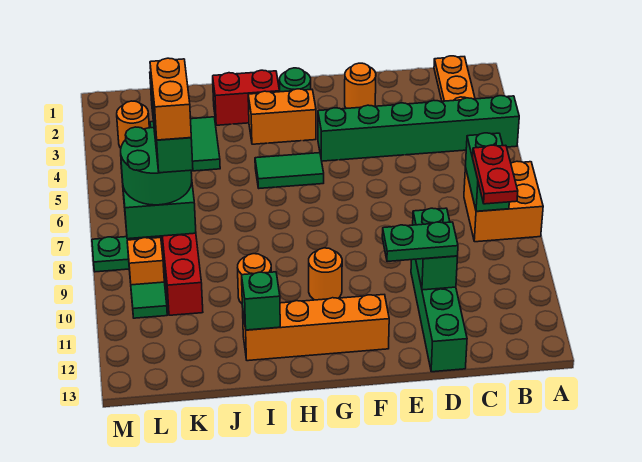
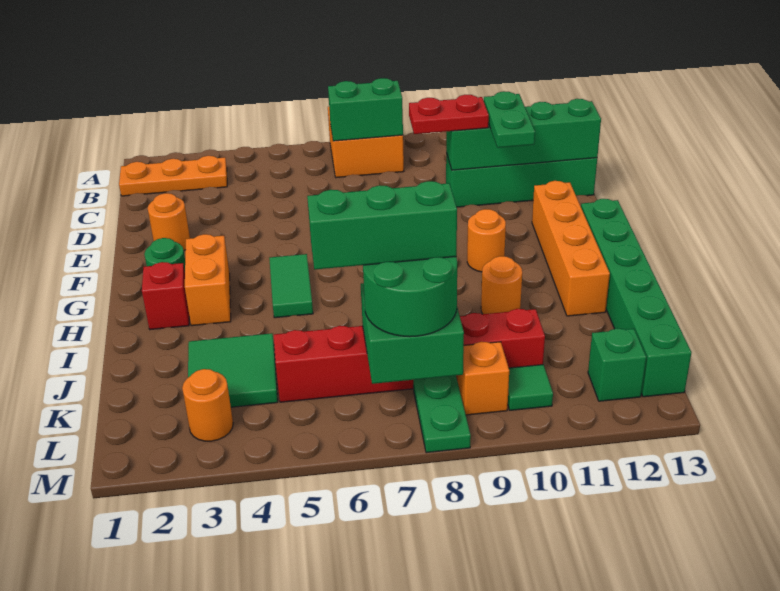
green 1x6 brick [318,96,519,161] -> green 1x6 brick moved to [581,199,691,397]
red 1x2 plate [473,145,518,204] -> red 1x2 plate moved to [409,95,489,134]
green 1x2 brick [413,208,458,290] -> green 1x4 brick [446,99,601,170]
red 1x2 brick [213,70,280,125] -> red 1x1 brick [142,262,189,330]
green 1x1 brick [242,272,280,330] -> green 1x1 brick moved to [588,328,646,401]
orange 1x2 brick [150,58,191,140] -> none

